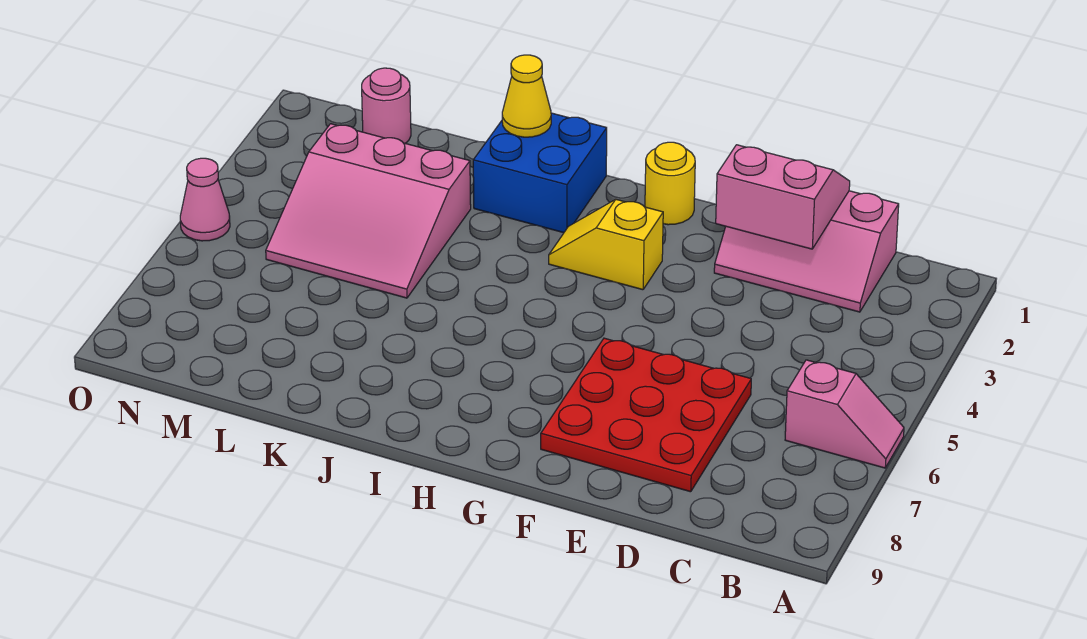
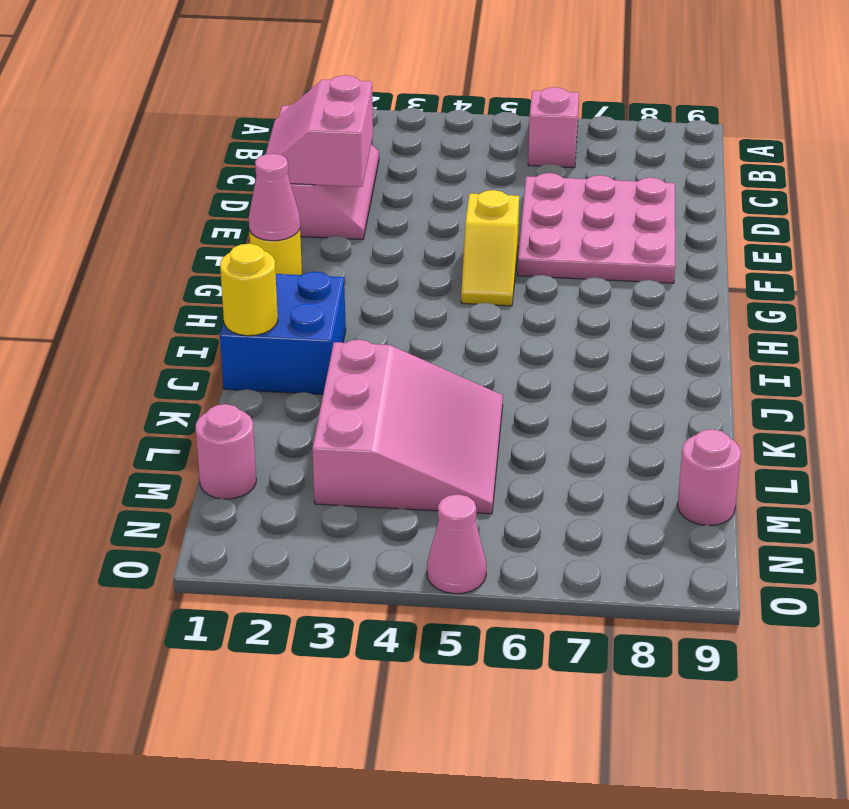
red 3x3 plate [541,338,751,492] -> pink 3x3 plate [518,173,675,283]
none -> pink 1x1 cone [249,154,300,241]
yellow 1x2 slope [549,200,663,290] -> yellow 1x2 slope moved to [461,190,519,306]
yellow 1x1 cone [502,55,551,137] -> yellow 1x1 round brick [220,244,278,336]
none -> pink 1x1 round brick [678,429,741,525]

